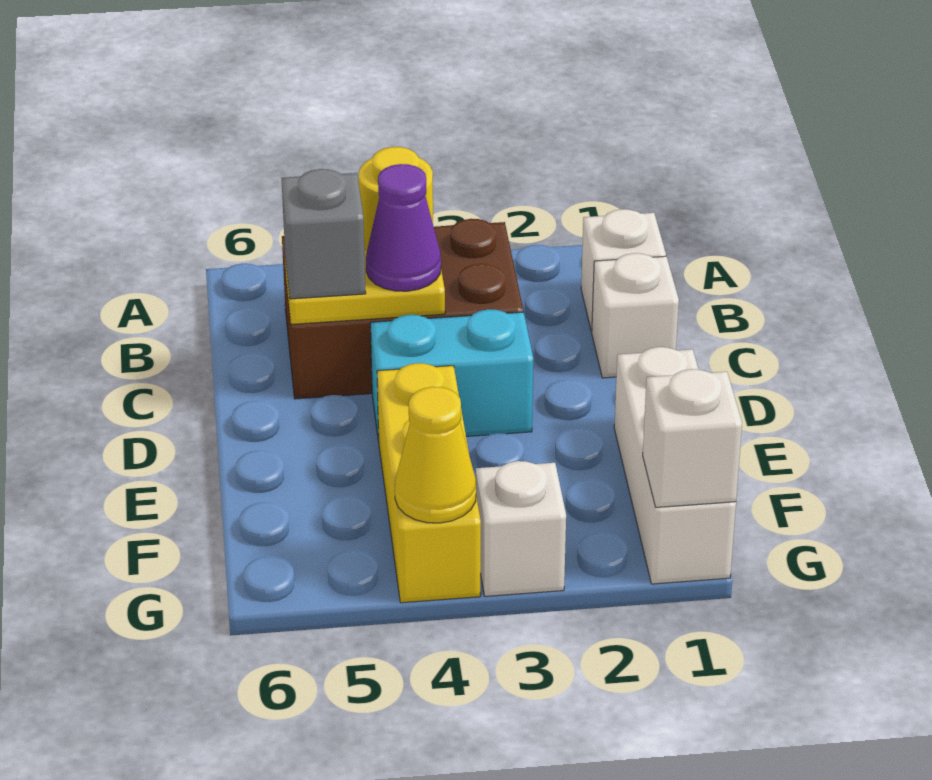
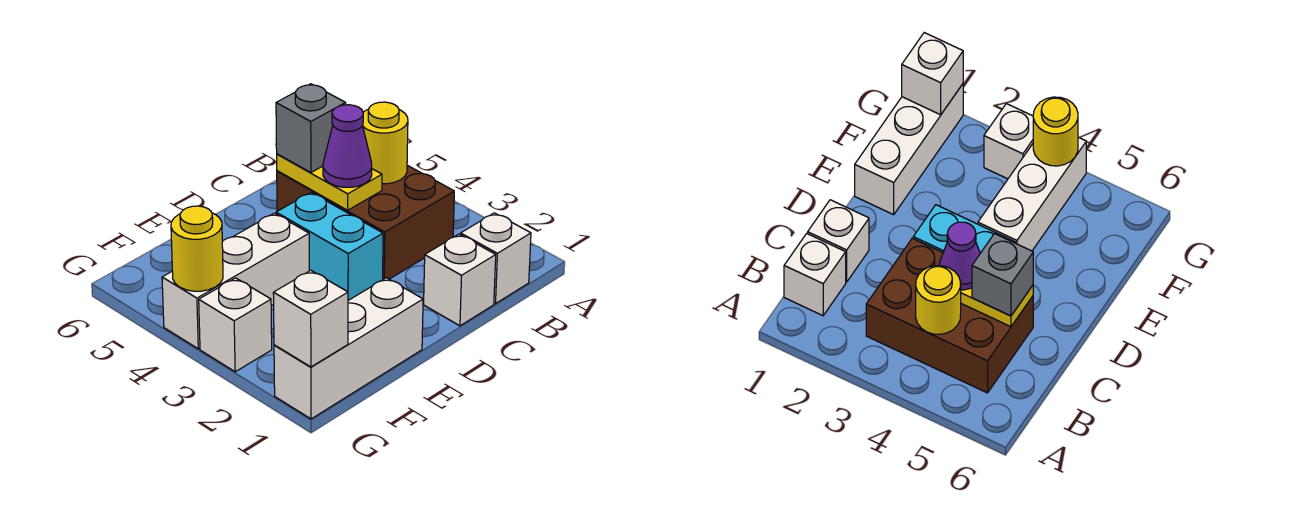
yellow 1x3 brick [377,363,481,603] -> white 1x3 brick [162,213,309,349]
yellow 1x1 cone [395,387,476,523] -> yellow 1x1 round brick [171,206,223,291]

